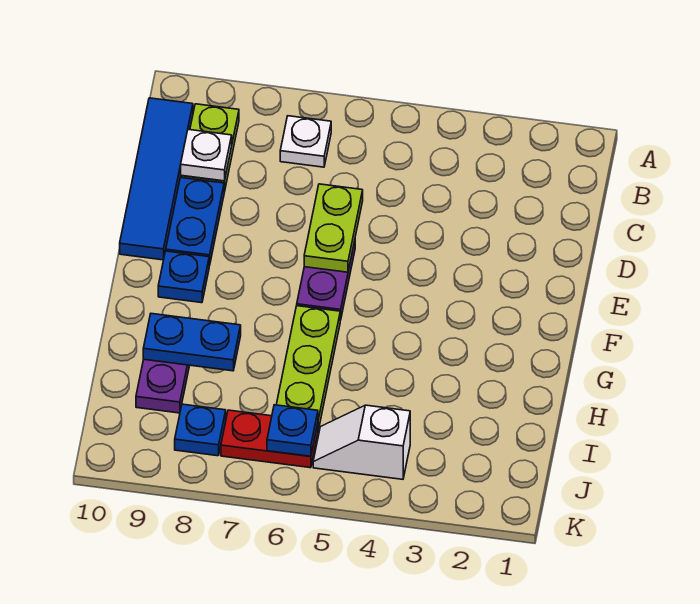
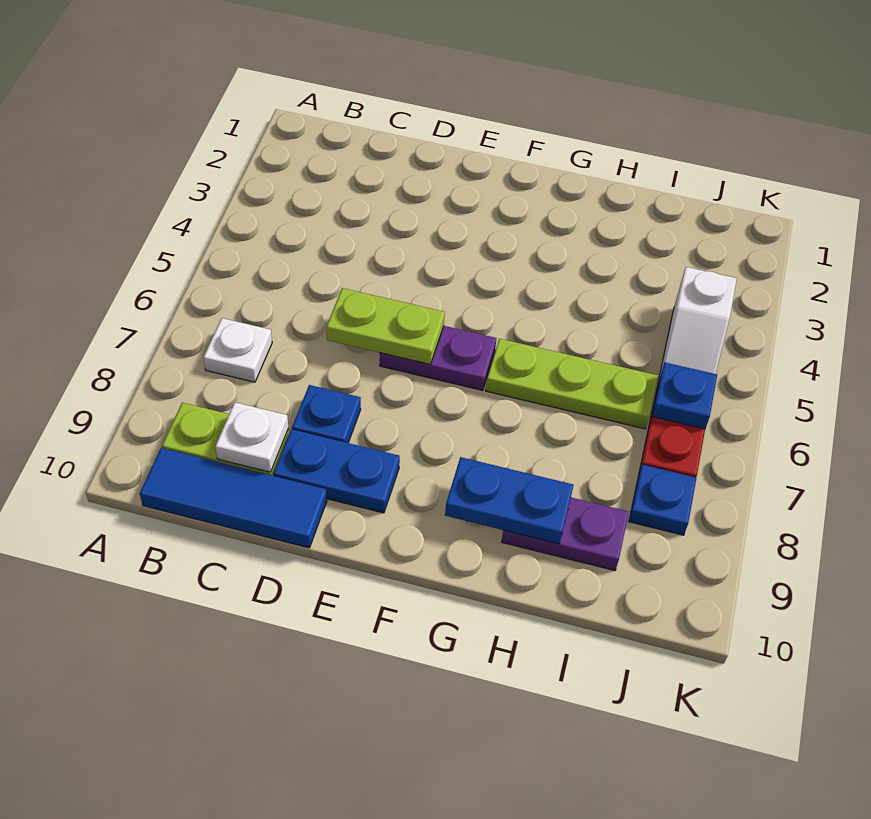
blue 1x4 tile [120,98,193,260] -> blue 1x3 tile [140,448,327,548]
blue 1x1 plate [158,251,209,303] -> blue 1x1 plate moved to [292,385,361,443]
blue 1x2 plate [143,314,241,371] -> blue 1x2 plate turned to [445,457,574,544]

